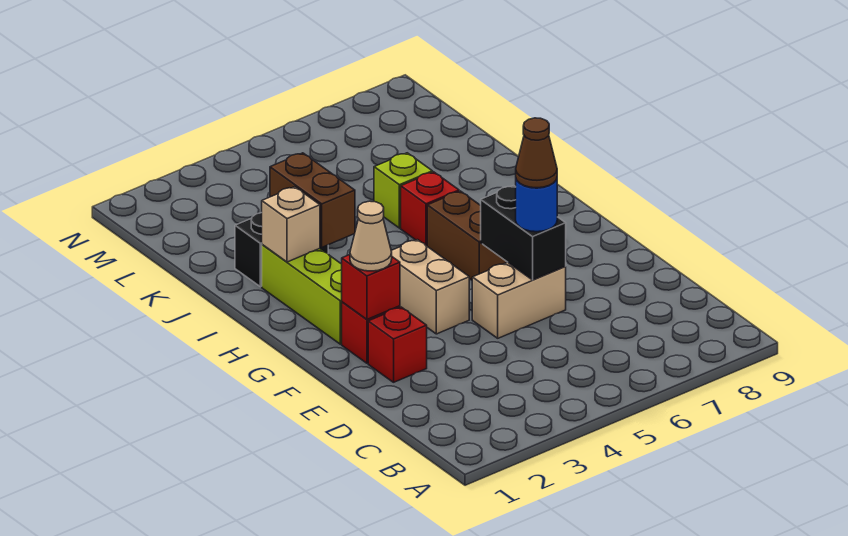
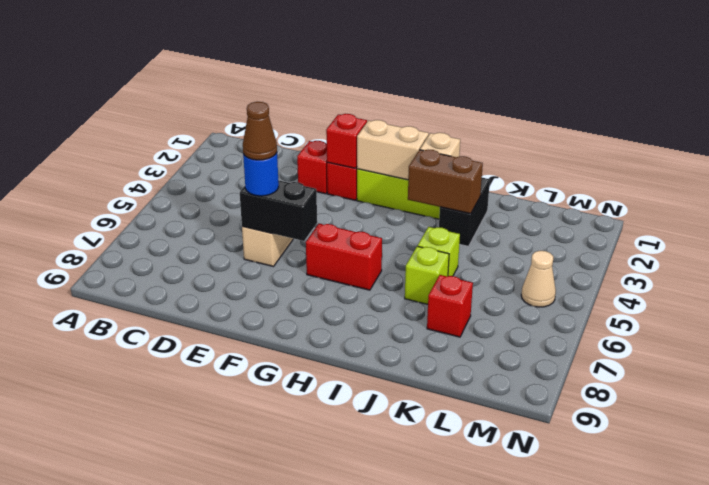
tan 1x1 cone [350,201,392,271] -> tan 1x1 cone moved to [521,251,556,307]
tan 1x2 brick [391,240,469,334] -> tan 1x2 brick moved to [357,120,429,180]
brown 1x2 brick [427,191,507,280] -> red 1x2 brick [306,224,382,290]
red 1x1 brick [401,172,459,246] -> red 1x1 brick moved to [427,275,473,337]
none -> lime 1x1 brick [418,227,460,276]

